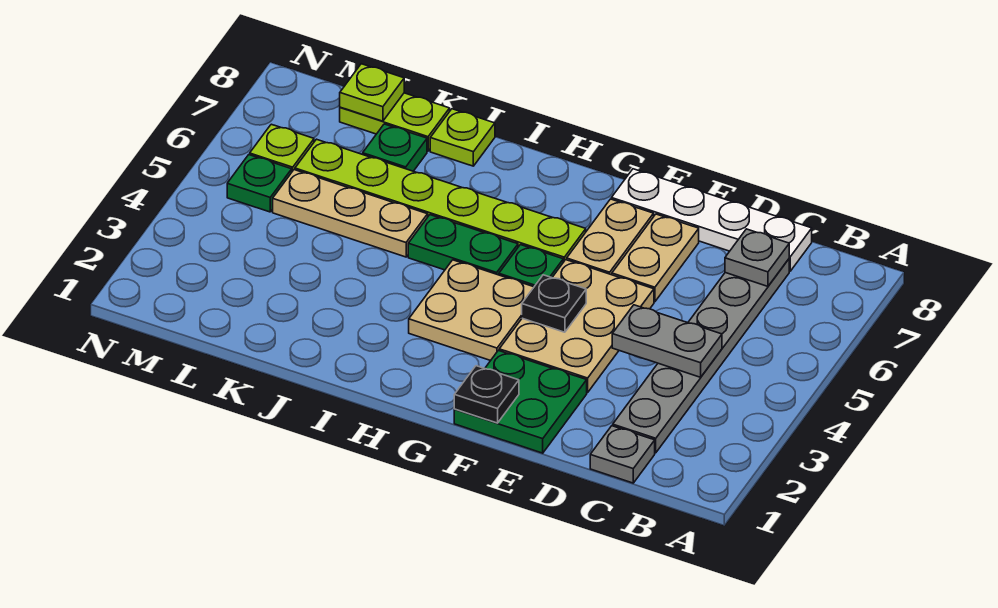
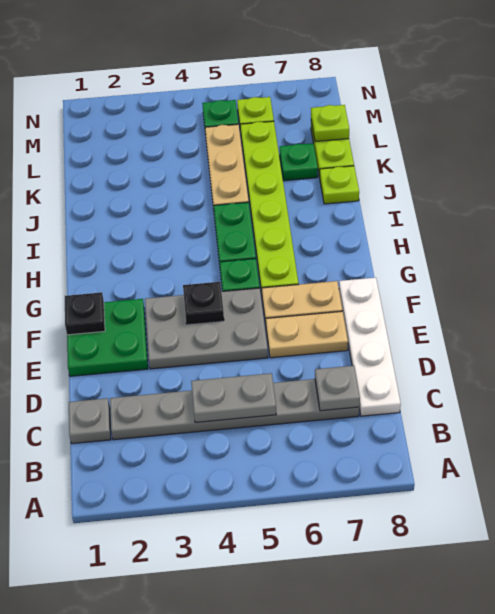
grey 1x2 plate [612,305,722,377] -> grey 1x2 plate turned to [191,373,276,423]
tan 2x3 plate [499,260,654,393] -> grey 2x3 plate [145,288,268,369]
tan 2x2 plate [409,260,534,361] -> none

